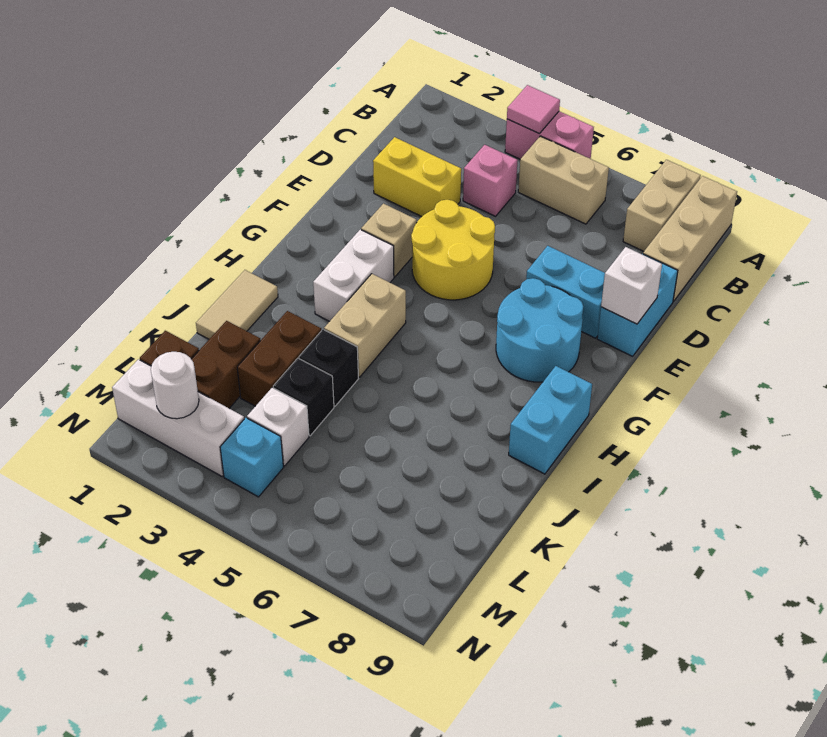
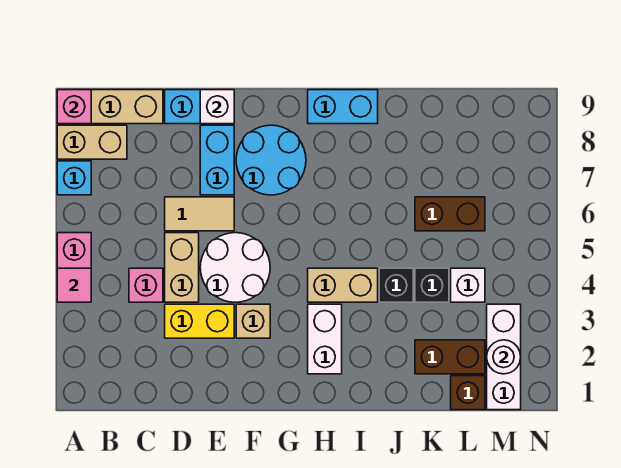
none -> pink 1x1 brick [57,90,91,124]
tan 1x2 brick [518,136,609,224] -> tan 1x2 brick moved to [165,233,199,302]
yellow 1x2 brick [373,137,461,217] -> yellow 1x2 brick turned to [165,304,234,338]
yellow 2x2 round brick [411,200,495,300] -> white 2x2 round brick [200,233,270,302]
white 1x2 brick [313,230,394,321] -> white 1x2 brick turned to [308,304,342,374]
tan 1x2 tile [196,270,278,339] -> tan 1x2 tile moved to [165,197,234,231]
brown 1x2 brick [237,311,321,406] -> brown 1x2 brick moved to [415,197,485,231]
cyan 1x1 brick [220,418,283,497] -> cyan 1x1 brick moved to [57,161,91,195]

